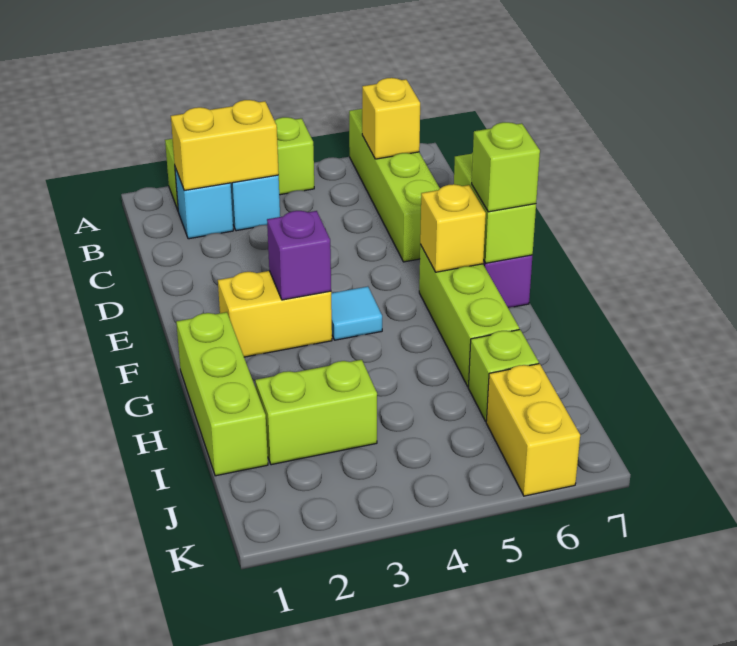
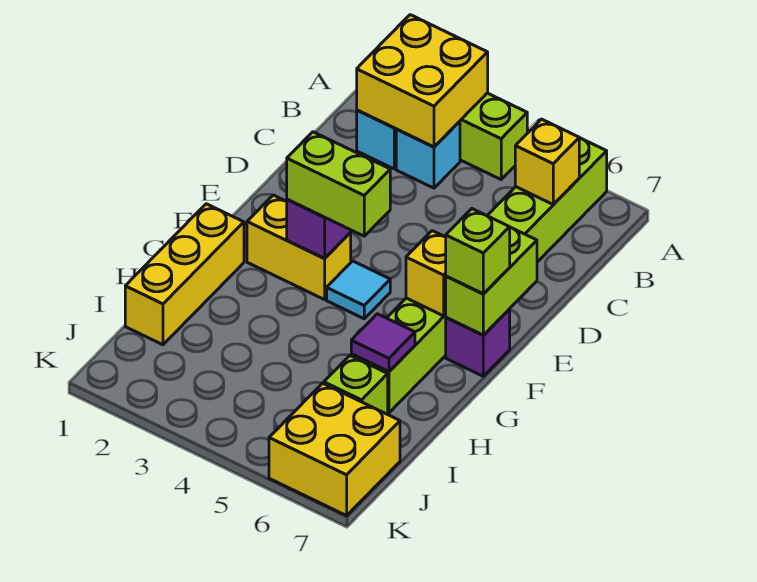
yellow 1x2 brick [171,100,279,190] -> yellow 2x2 brick [357,15,488,147]
lime 1x3 brick [176,312,268,476] -> yellow 1x3 brick [125,204,244,345]
none -> purple 1x1 tile [351,314,415,372]
lime 1x2 brick [255,360,377,465] -> lime 1x2 brick moved to [287,132,390,236]
yellow 1x2 brick [486,364,580,496] -> yellow 2x2 brick [269,383,400,516]

